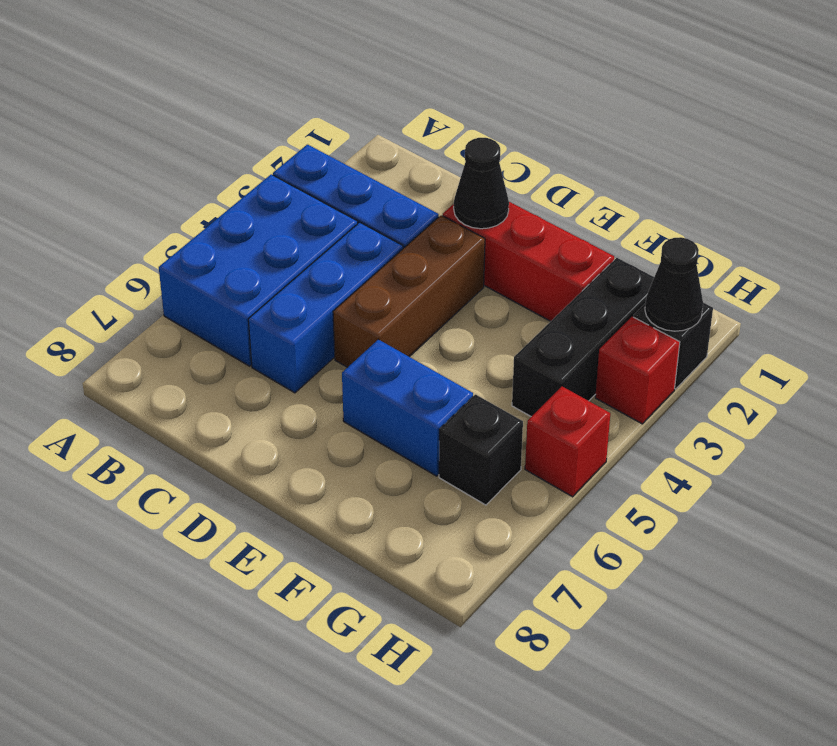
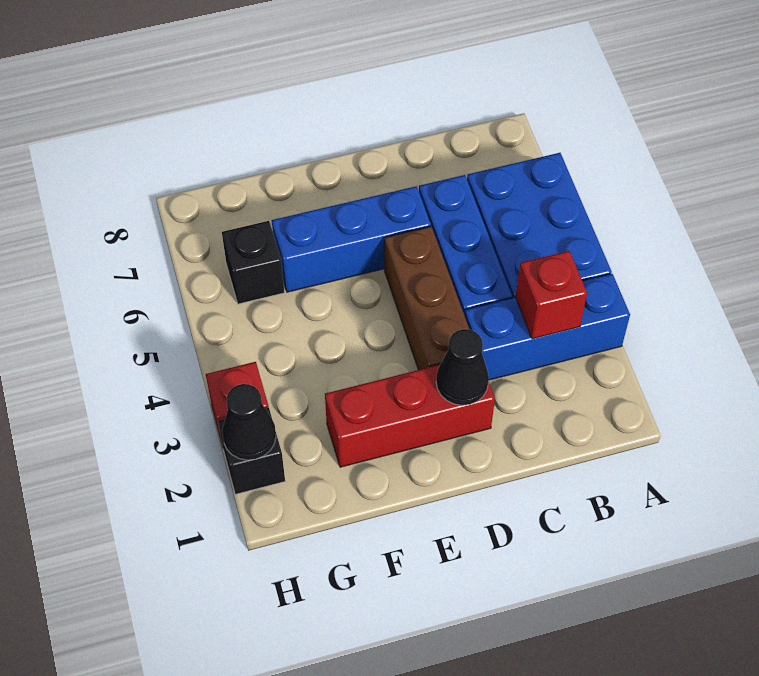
blue 1x2 brick [342,340,473,476] -> blue 1x3 brick [272,186,431,292]
black 1x3 brick [512,258,654,417] -> none
red 1x1 brick [525,386,610,497] -> red 1x1 brick moved to [516,251,587,339]

